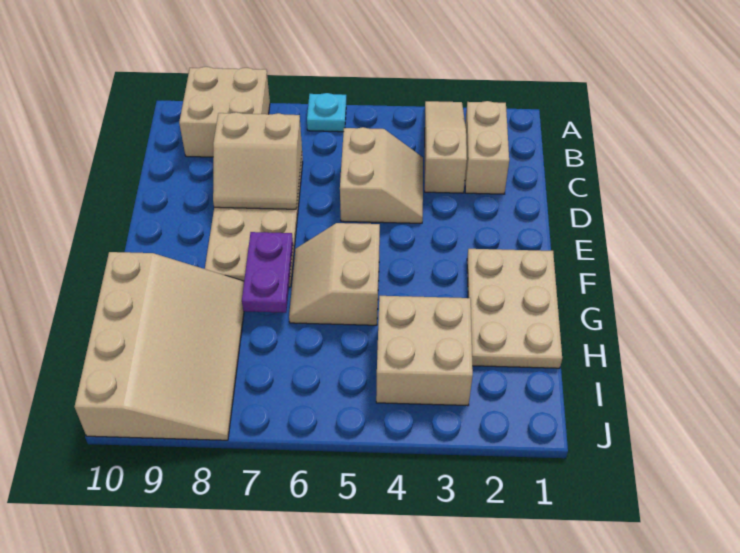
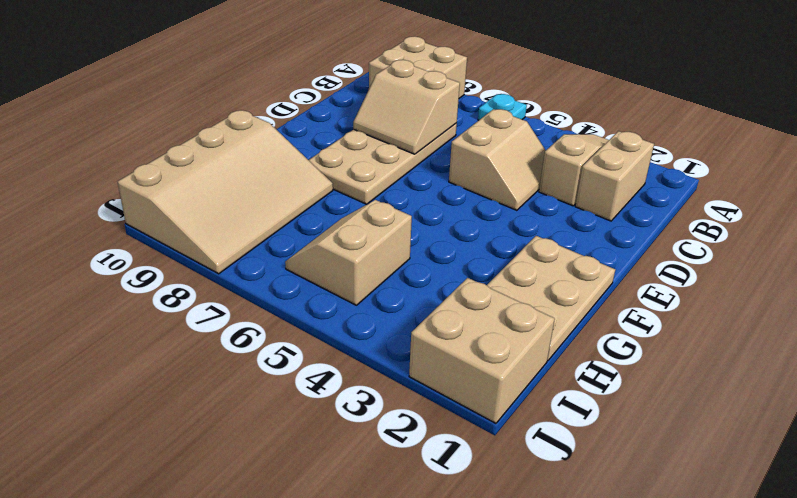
tan 2x2 slope [289,223,380,325] -> tan 2x2 slope moved to [285,200,412,305]
purple 1x2 plate [242,232,293,313] -> none
tan 2x2 brick [376,296,473,406] -> tan 2x2 brick moved to [409,278,555,423]

